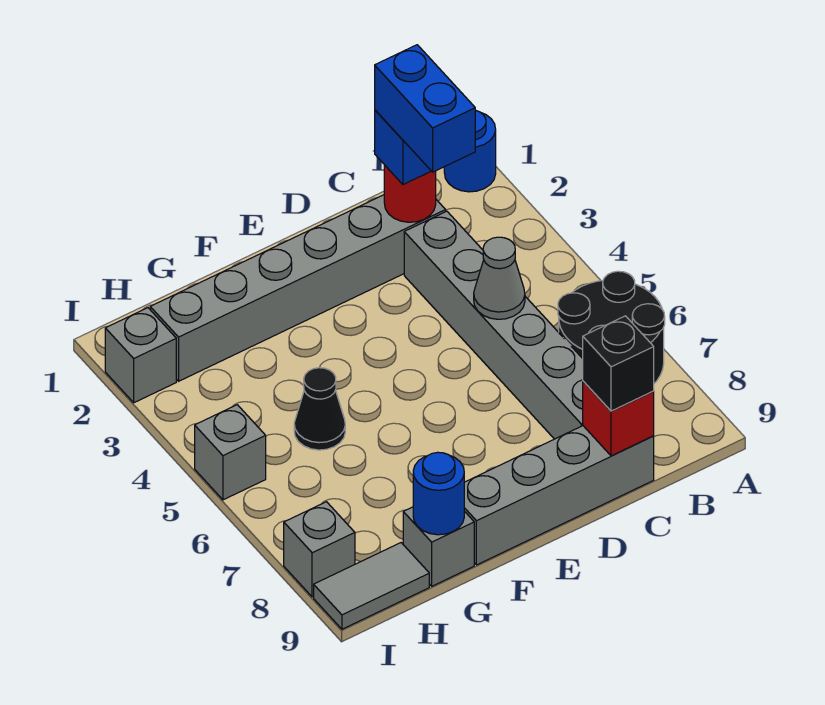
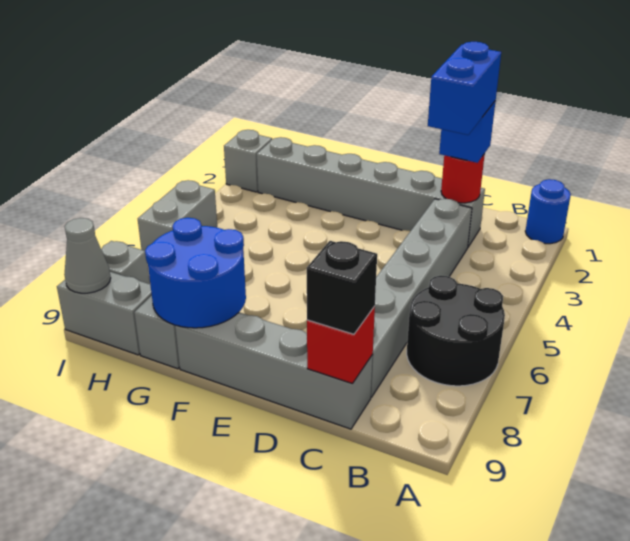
grey 1x1 cone [474,237,525,319] -> grey 1x1 cone moved to [64,218,111,293]
black 1x1 cone [294,368,345,450] -> none
blue 1x1 round brick [413,452,464,535] -> blue 2x2 round brick [145,218,246,328]
grey 1x2 tile [314,543,429,629] -> grey 1x2 brick [57,272,152,355]
grey 1x1 brick [195,405,266,500] -> grey 1x2 brick [138,180,217,251]

